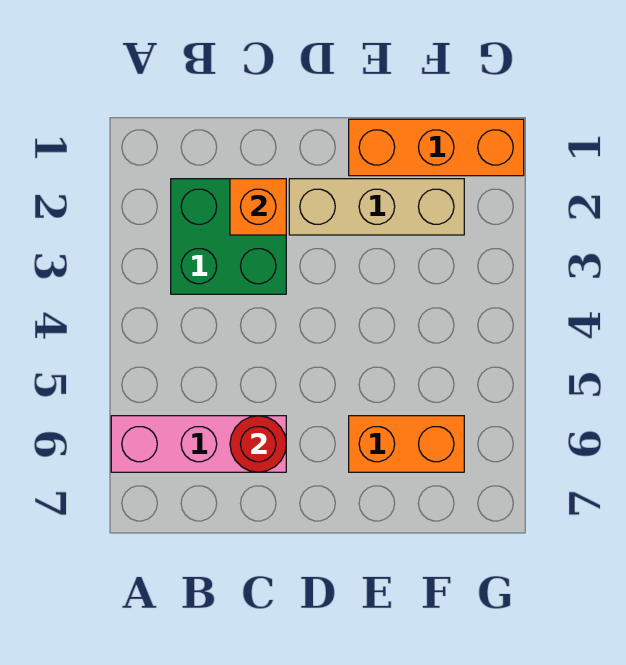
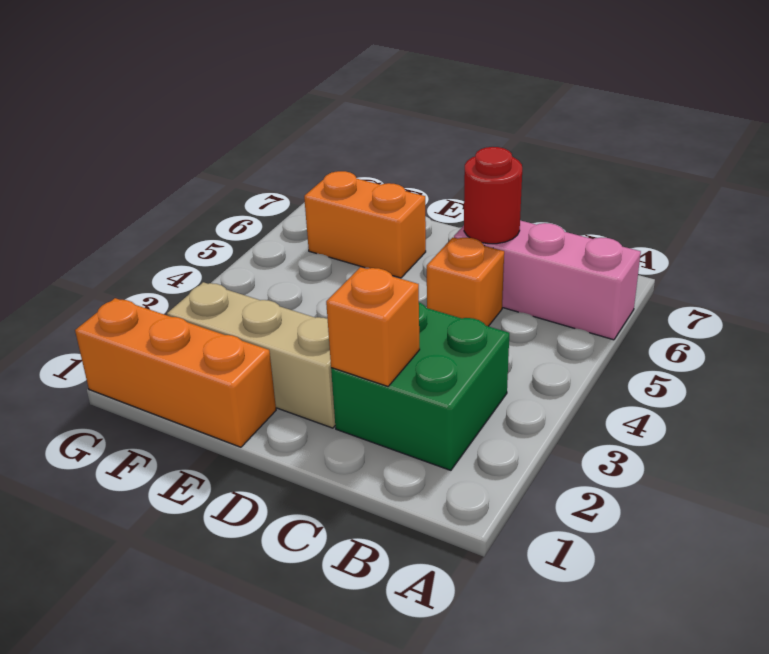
none -> orange 1x1 brick [427,238,504,326]

